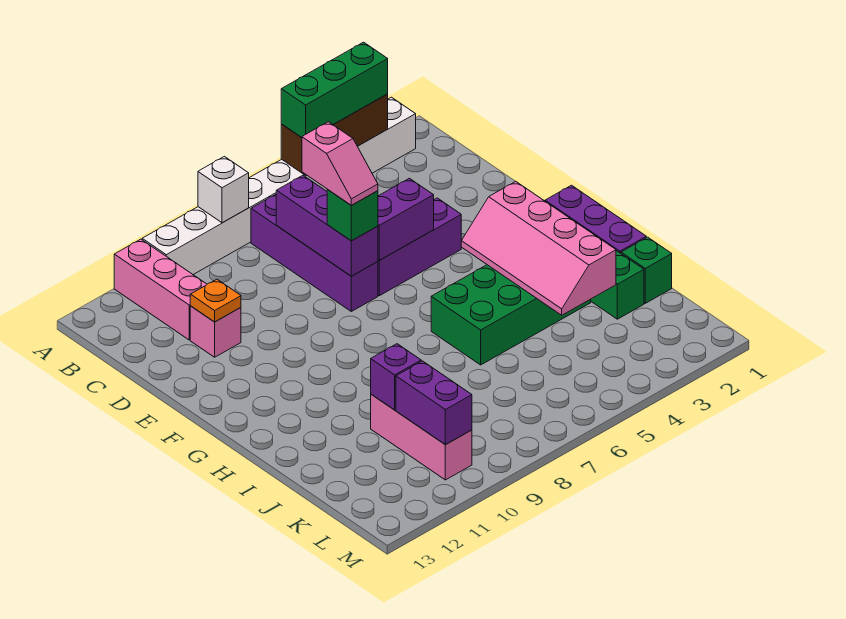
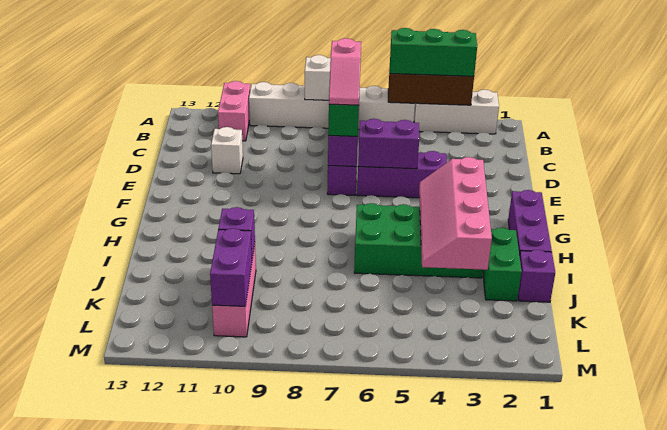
pink 1x3 brick [114,239,207,340] -> pink 1x2 brick [218,81,250,141]
pink 1x1 brick [190,306,241,357] -> white 1x1 brick [211,127,243,174]
orange 1x1 plate [190,279,241,322] -> none
green 1x1 brick [621,237,672,303] -> purple 1x1 brick [518,250,555,302]

